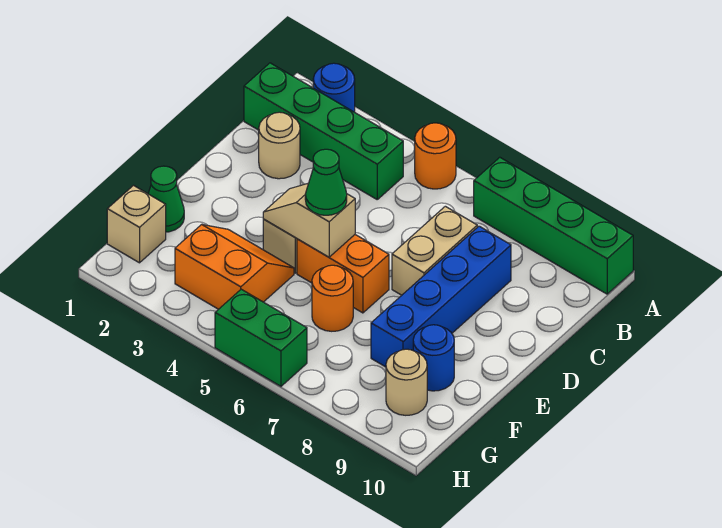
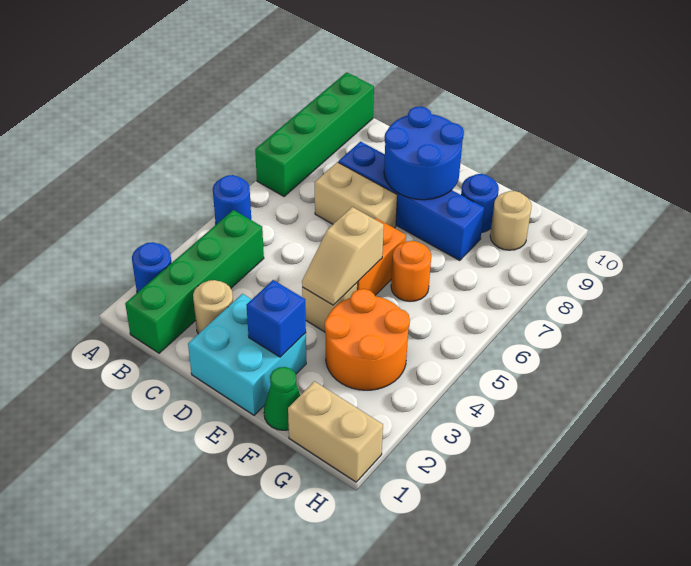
orange 1x1 round brick [415,123,456,189] -> blue 1x1 round brick [213,175,251,224]
none -> cyan 2x2 brick [188,294,306,415]
none -> blue 2x2 round brick [384,107,464,200]
none -> blue 1x1 brick [247,280,306,357]
green 1x1 cone [305,149,347,215] -> none
orange 2x2 slope [175,224,294,309] -> orange 2x2 round brick [325,289,410,390]
tan 1x1 brick [107,186,166,263] -> tan 1x2 brick [288,381,383,482]
green 1x2 brick [215,289,307,386] -> none

